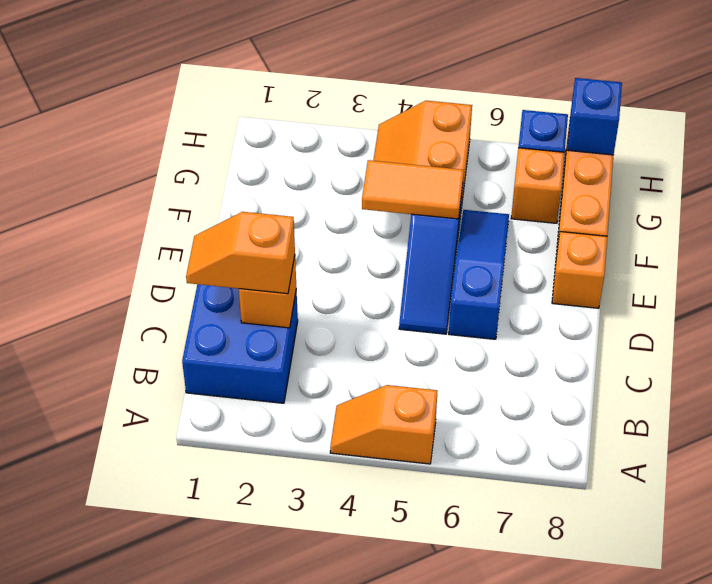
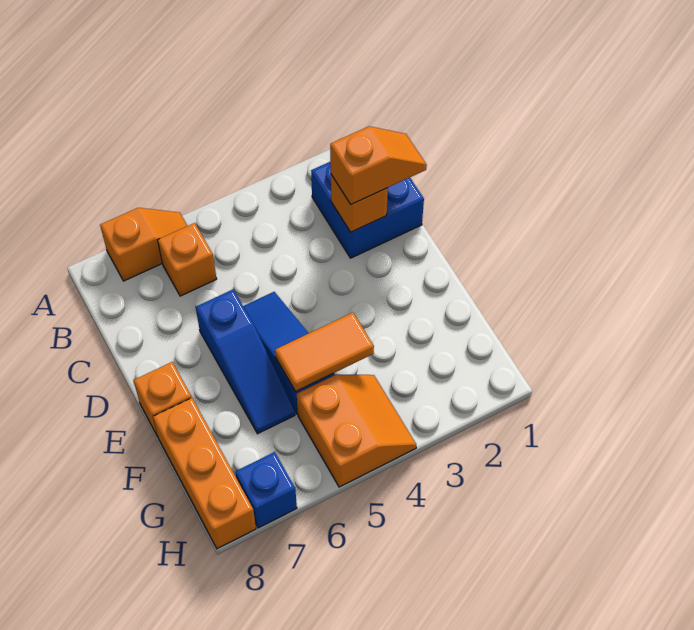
orange 1x2 slope [330,385,437,464] -> orange 1x2 slope moved to [100,208,187,281]
orange 1x1 brick [511,148,565,223] -> orange 1x1 brick moved to [158,223,217,296]
blue 1x1 brick [567,78,622,155] -> none

